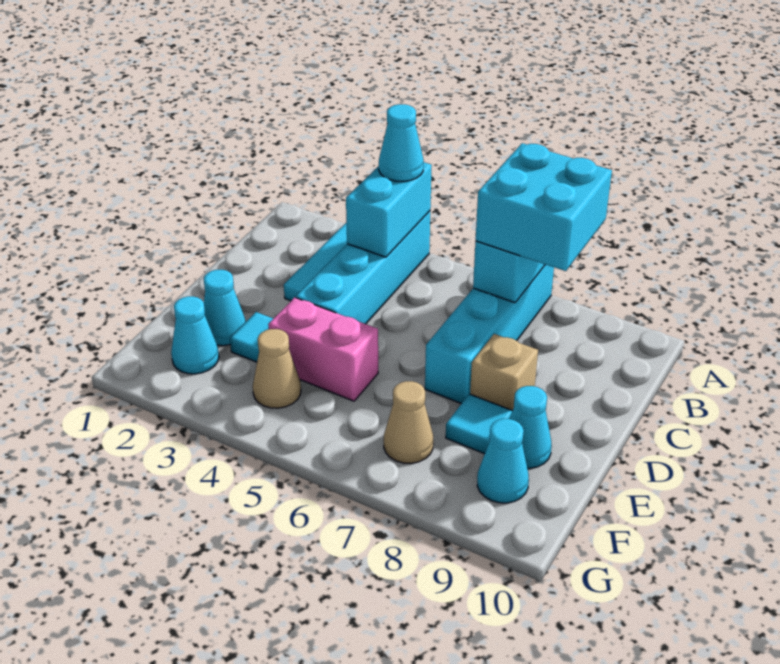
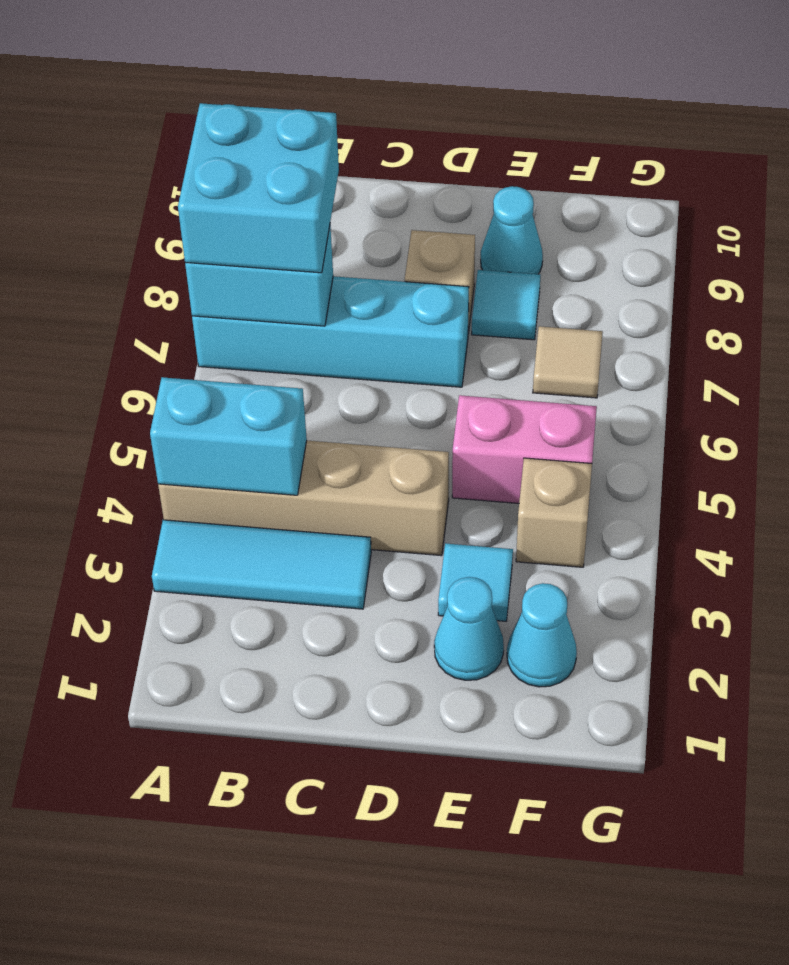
cyan 1x4 brick [296,211,430,324] -> tan 1x4 brick [158,441,449,556]
cyan 1x1 cone [379,104,424,181] -> none
pink 1x2 brick [268,297,378,401] -> pink 1x2 brick turned to [452,395,597,503]
tan 1x1 cone [253,329,301,408] -> tan 1x1 brick [516,458,592,567]
tan 1x1 cone [384,381,433,463] -> tan 1x1 tile [533,326,603,398]
cyan 1x1 cone [477,419,529,503] -> none

